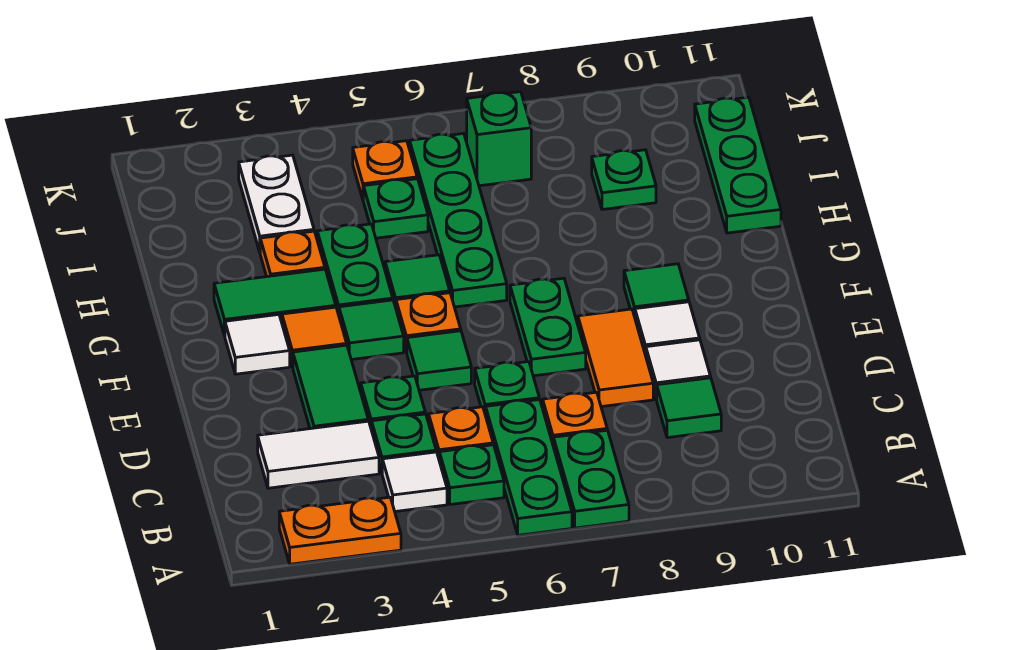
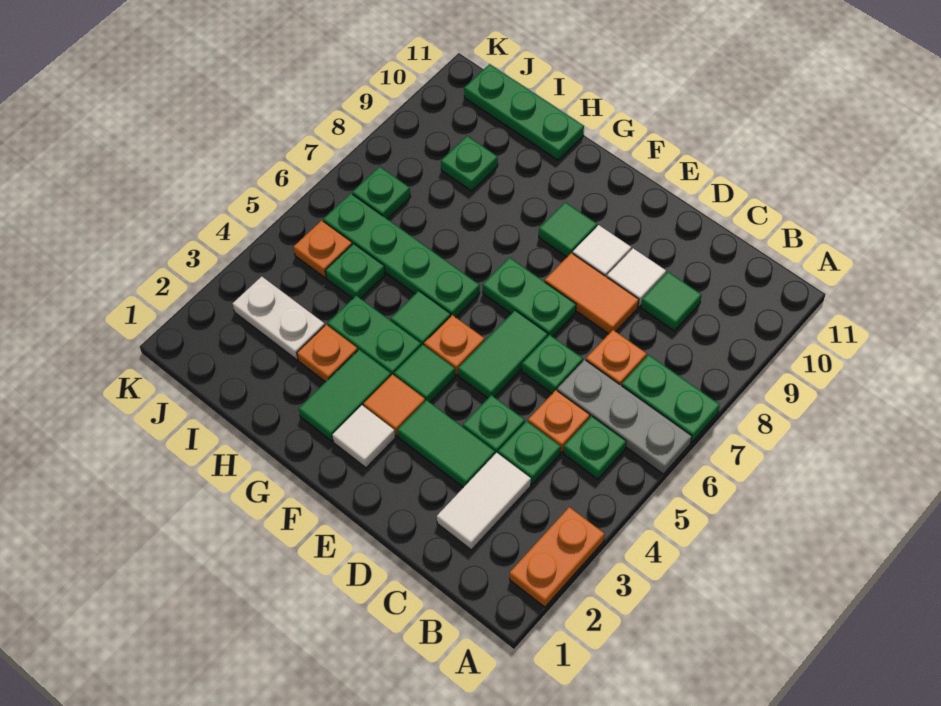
green 1x3 plate [486,400,572,535] -> grey 1x3 plate [557,360,692,474]
white 1x1 tile [382,452,447,511] -> none
green 1x1 tile [407,331,471,390] -> green 1x2 tile [458,310,548,398]
green 1x1 brick [467,92,531,186] -> green 1x1 plate [352,167,411,219]

